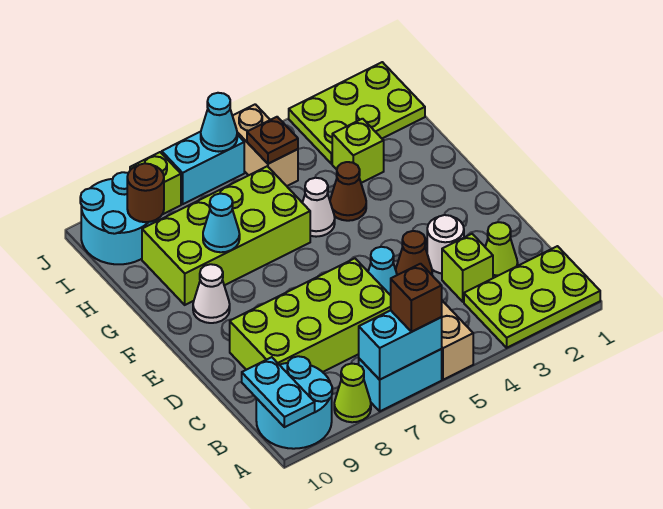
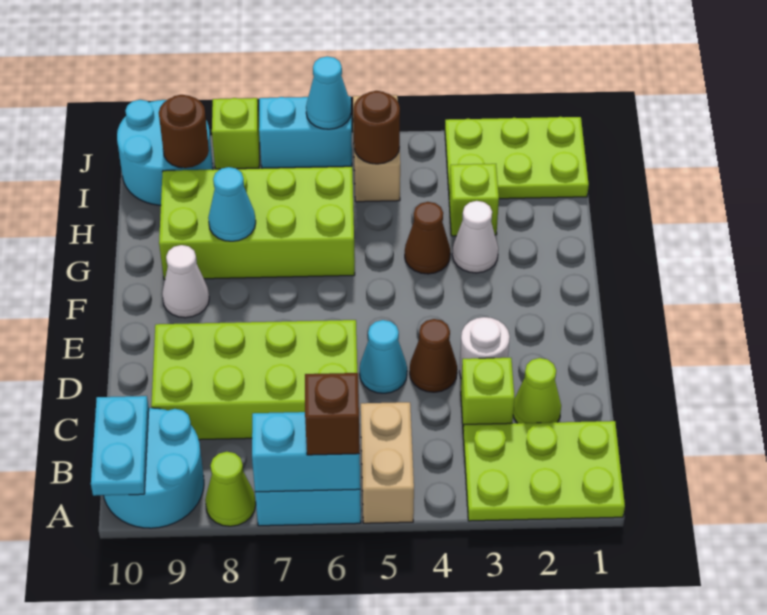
white 1x1 cone [302,178,335,237] -> white 1x1 cone moved to [452,201,498,273]
brown 1x1 plate [247,117,298,164] -> brown 1x1 round brick [354,91,400,164]

